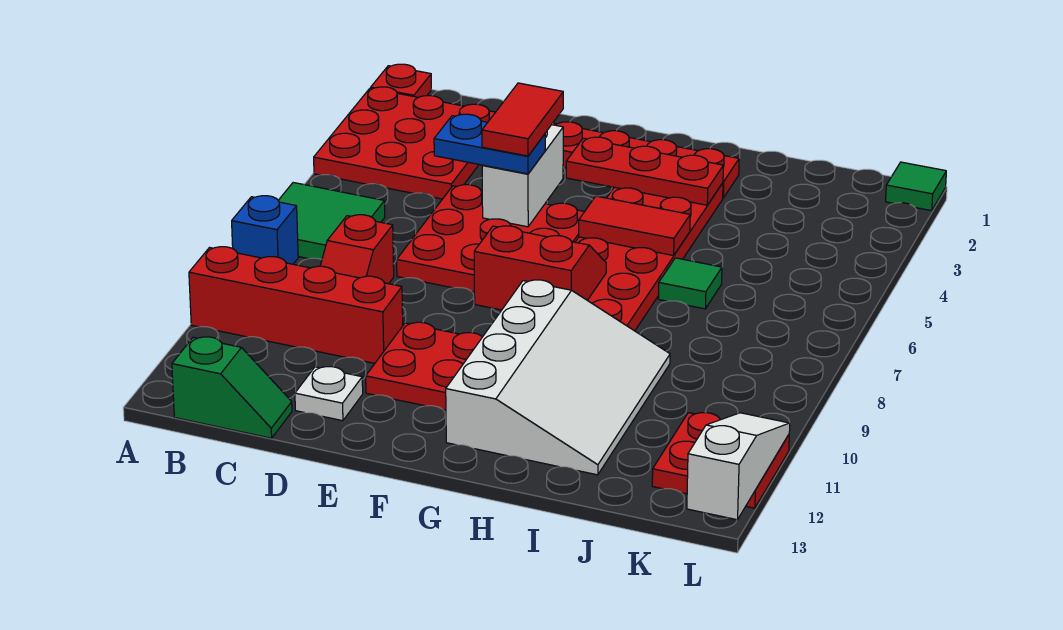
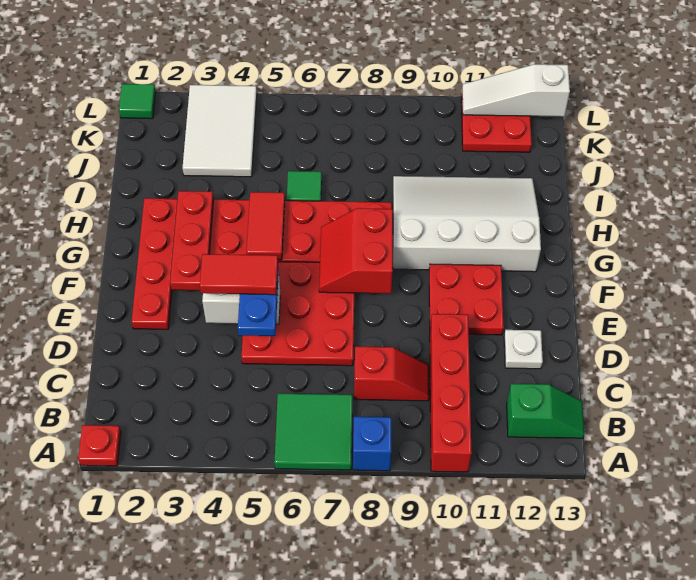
red 3x3 plate [314,87,495,199] -> none
green 1x2 slope [172,337,292,438] -> green 1x2 slope turned to [507,384,584,438]
none -> white 2x3 tile [183,85,257,177]

